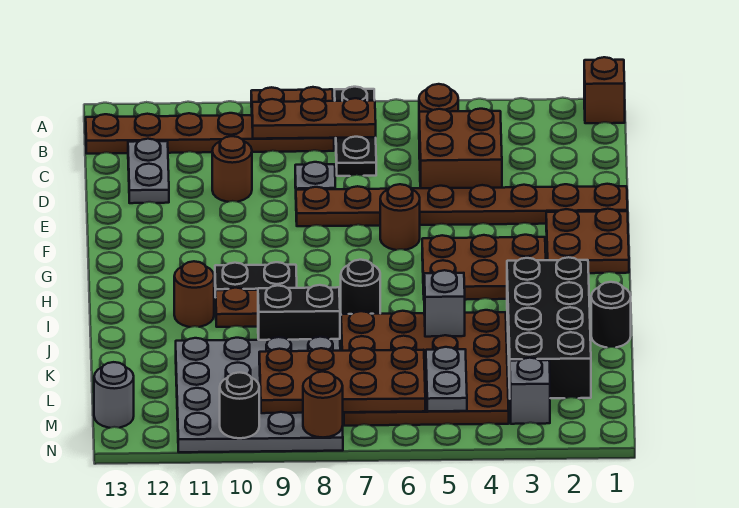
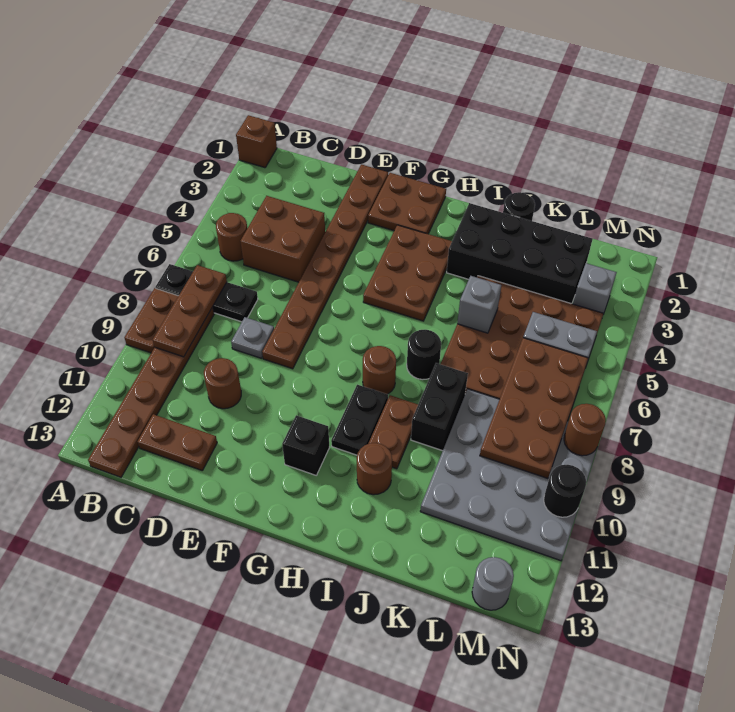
grey 1x2 plate [128,139,169,203] -> brown 1x2 plate [137,414,217,470]
brown 1x1 round brick [380,184,420,250] -> brown 1x1 round brick moved to [363,346,396,394]
none -> black 1x1 brick [282,415,330,475]

